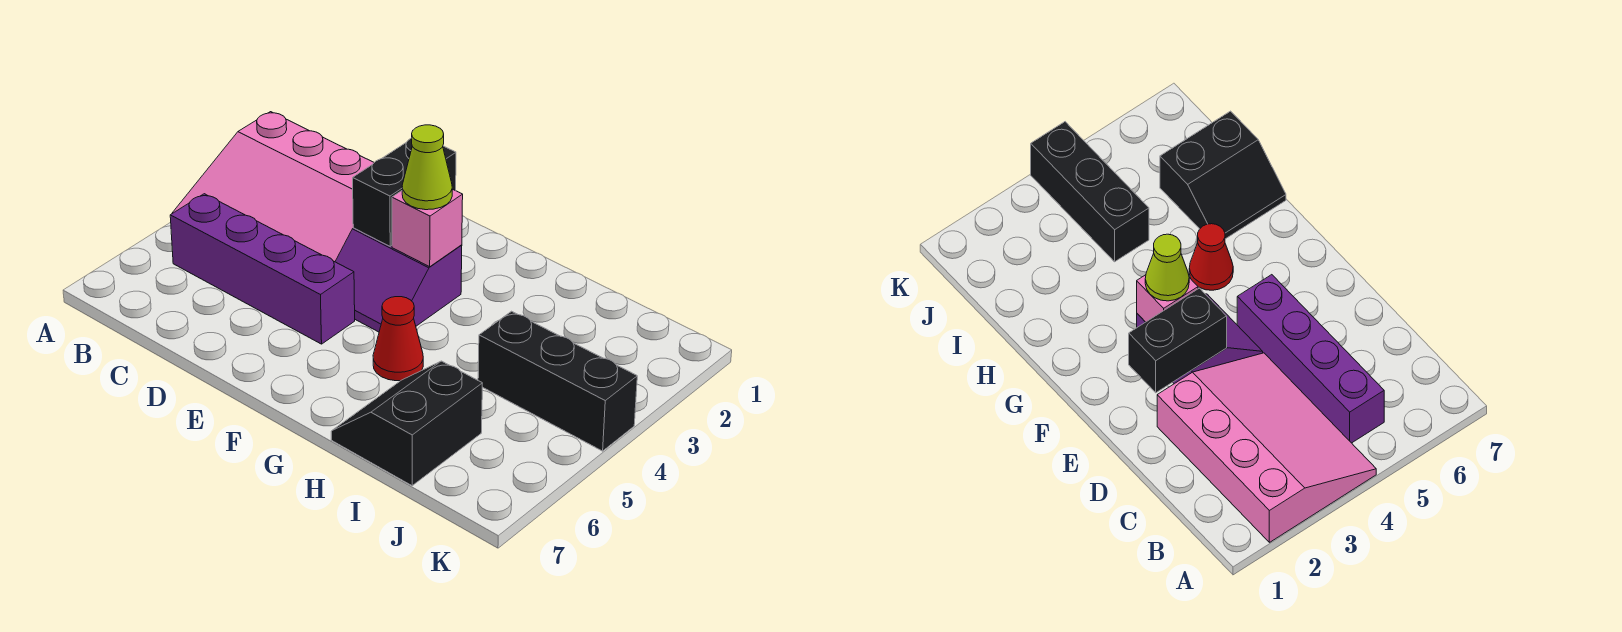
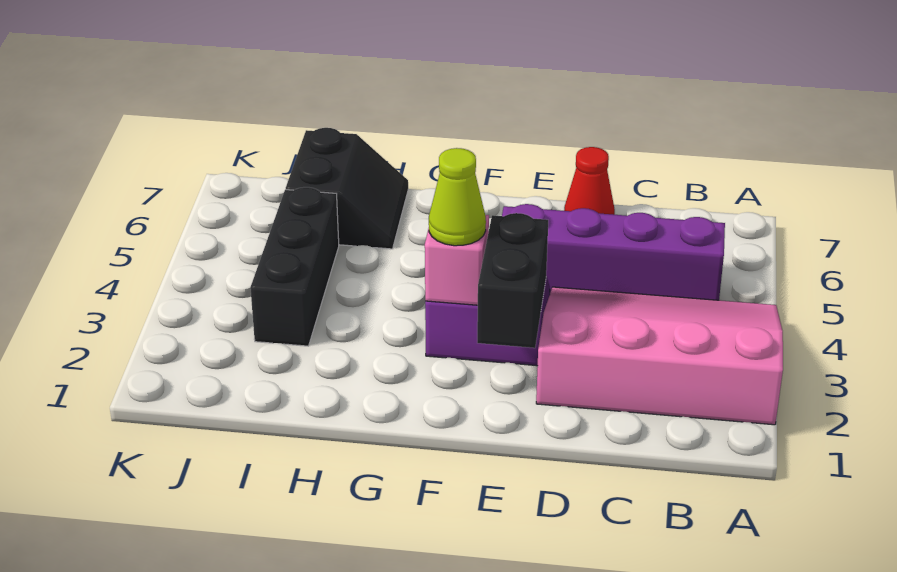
red 1x1 cone [373,297,423,381] -> red 1x1 cone moved to [564,147,615,215]
black 1x3 brick [478,311,637,451] -> black 1x3 brick turned to [250,187,339,346]

